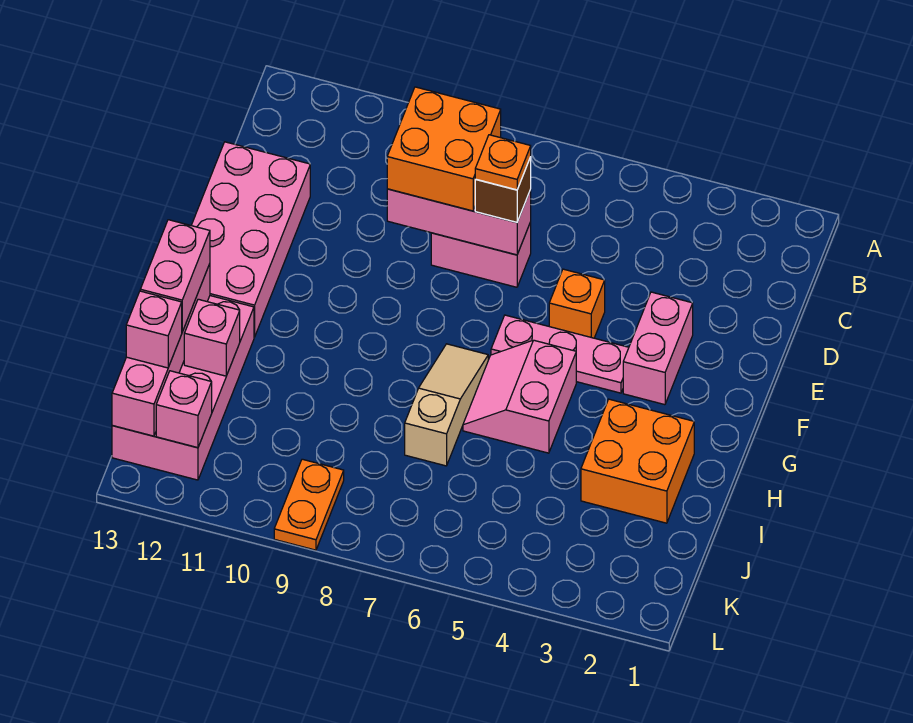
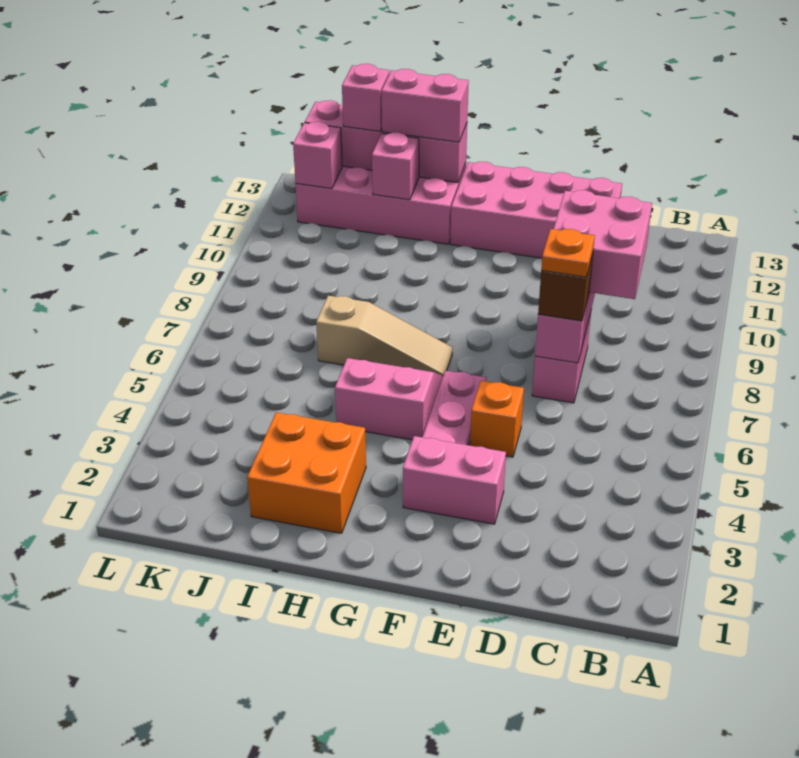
orange 2x2 brick [387,87,501,211] -> pink 2x2 brick [554,190,652,299]
orange 1x2 plate [274,459,344,550] -> none

